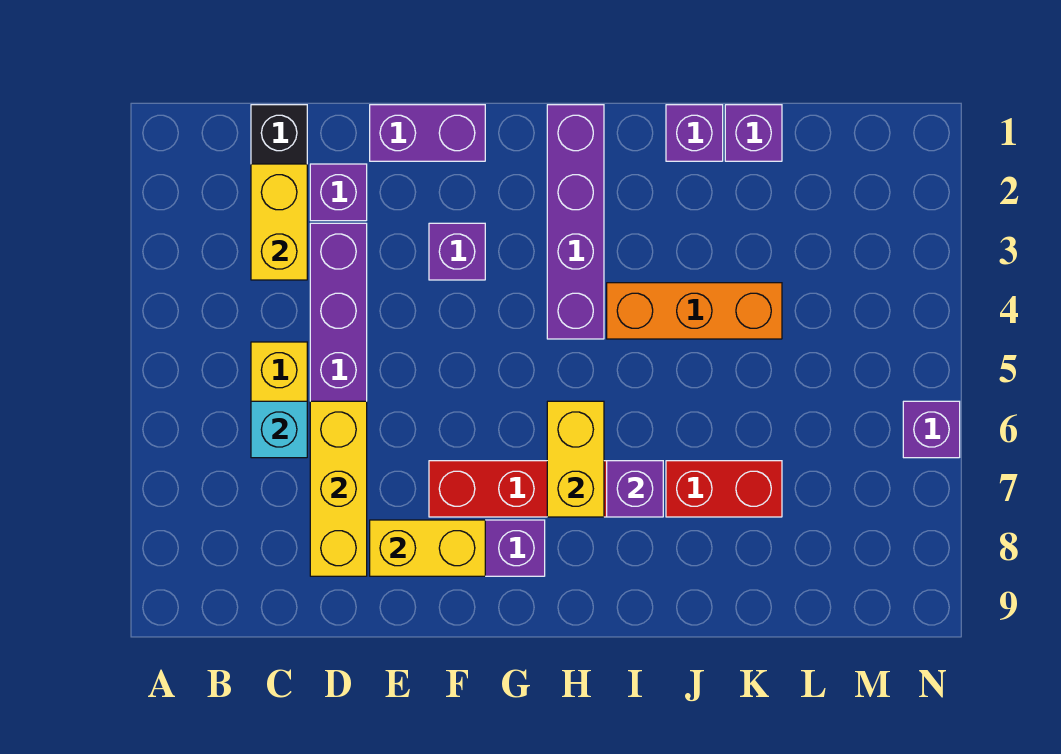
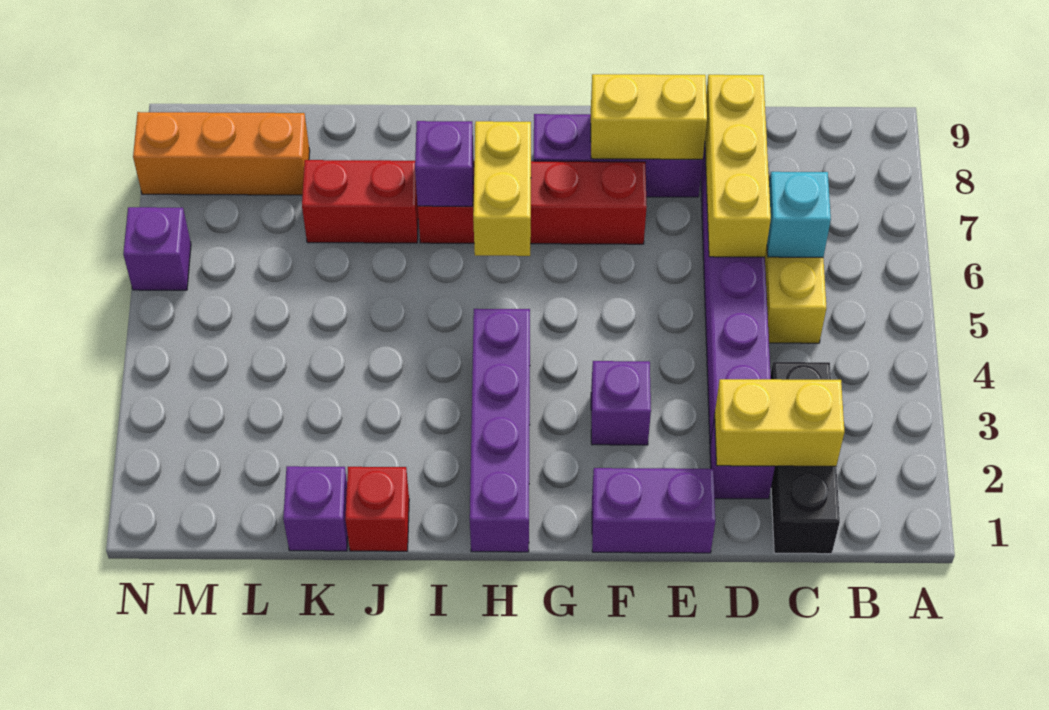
yellow 1x2 brick [251,164,307,280] -> yellow 1x2 brick turned to [715,379,844,466]
orange 1x3 brick [607,283,782,339] -> orange 1x3 brick moved to [133,112,310,195]
purple 1x1 brick [666,105,723,161] -> red 1x1 brick [345,467,409,551]

